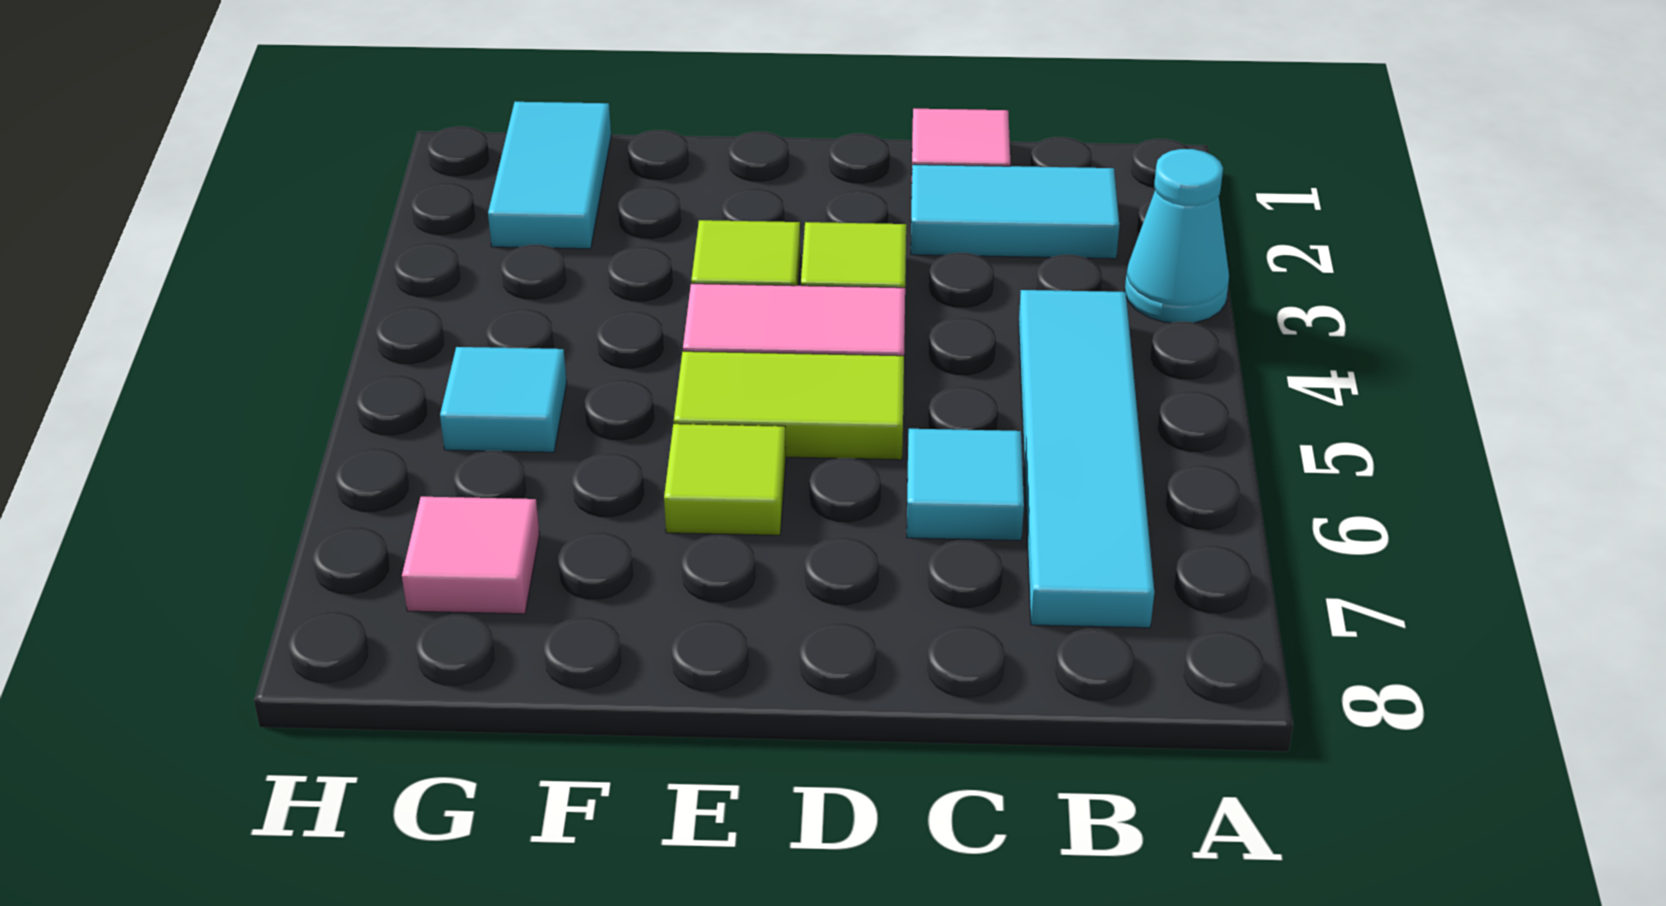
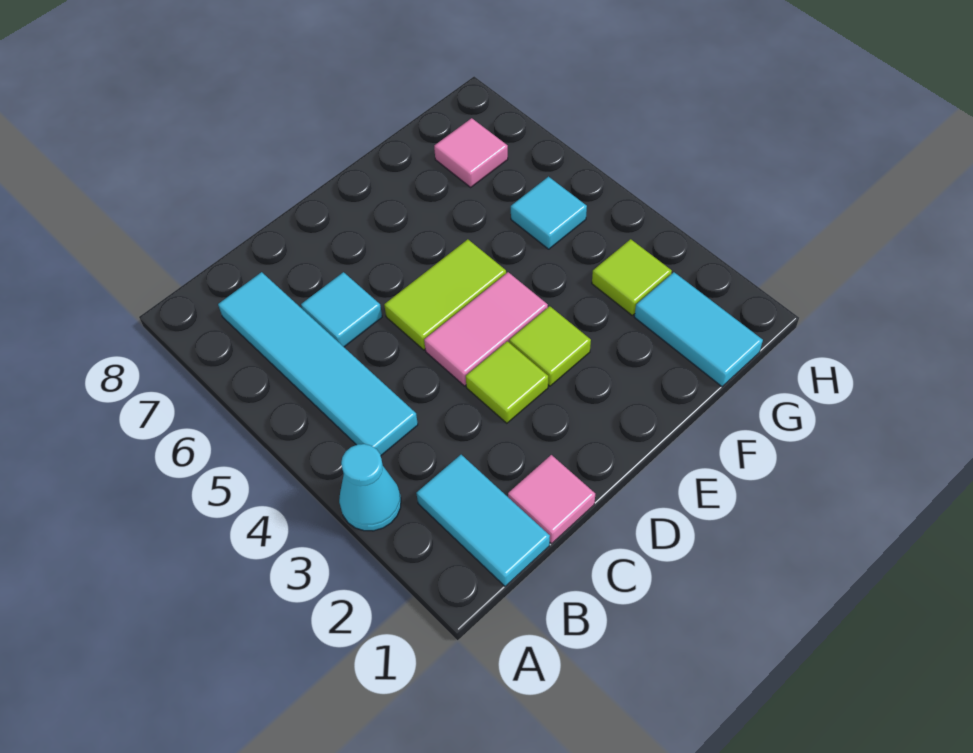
cyan 1x2 tile [911,165,1119,259] -> cyan 1x2 tile turned to [416,455,550,586]
lime 1x1 tile [664,424,786,535] -> lime 1x1 tile moved to [592,239,672,315]

